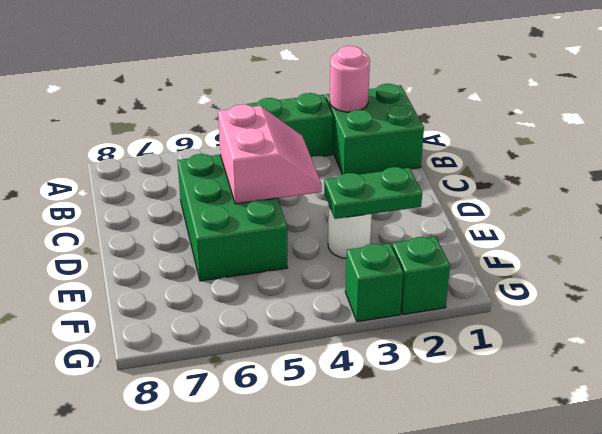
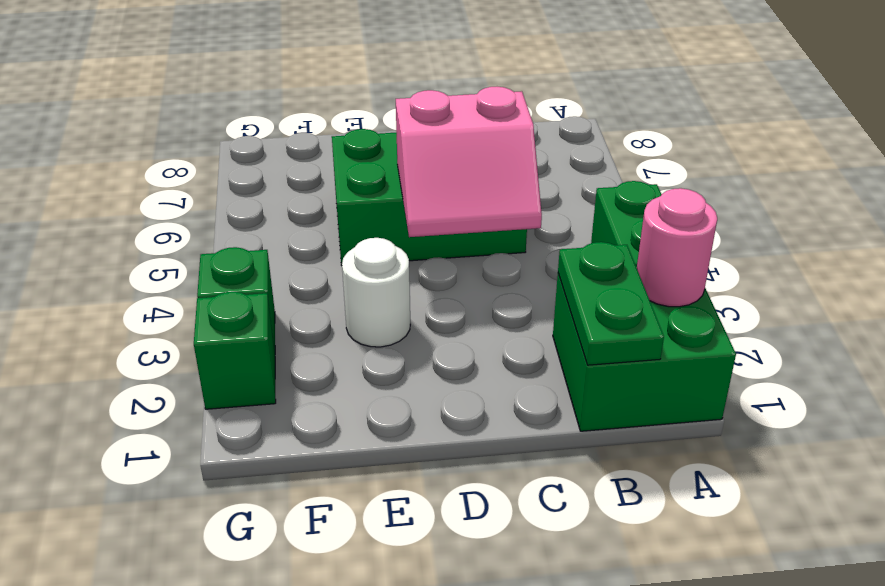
green 1x2 plate [324,167,422,219] -> green 1x2 plate moved to [558,242,664,365]

